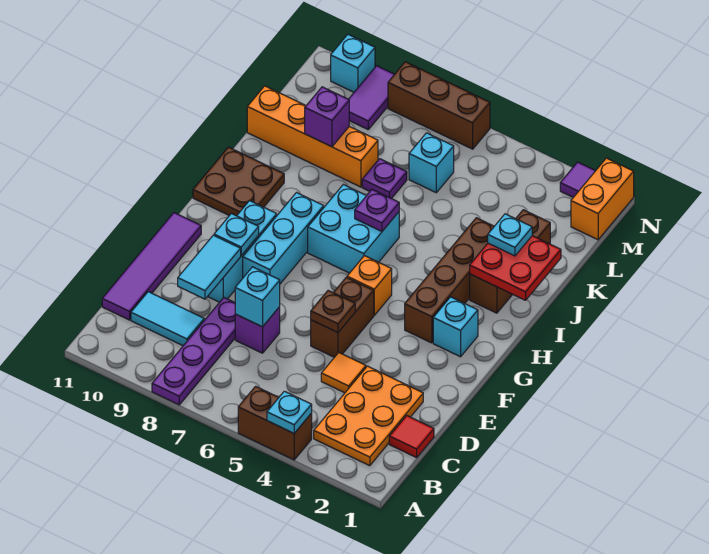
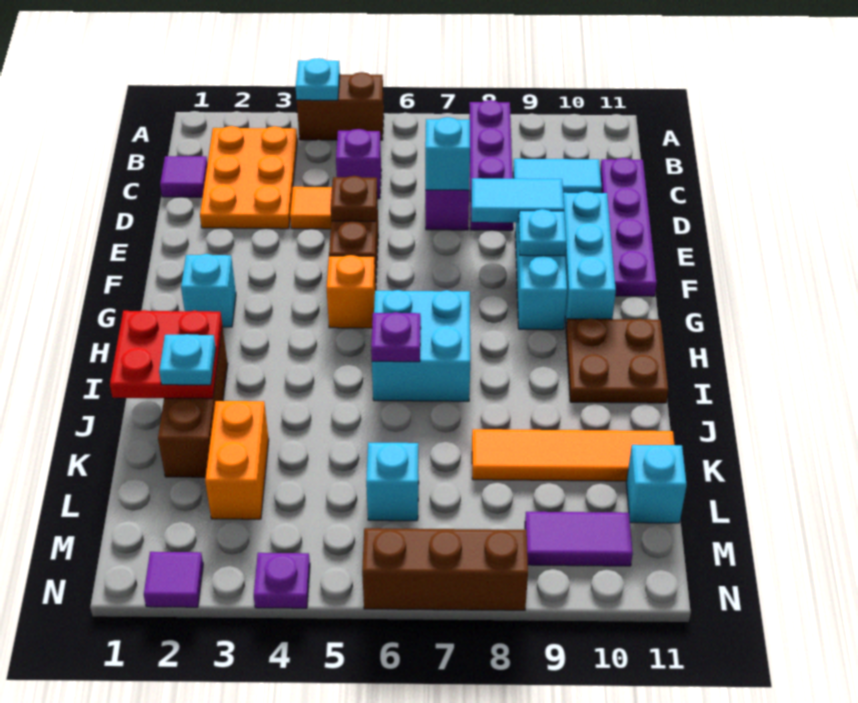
red 1x1 tile [389,416,434,458] -> purple 1x1 tile [160,156,207,197]
purple 1x4 tile [102,213,201,320] -> purple 1x4 plate [600,158,657,296]
cyan 1x2 tile [178,235,241,299] -> cyan 1x2 tile turned to [471,178,564,222]
cyan 1x3 brick [243,193,324,284] -> cyan 1x3 brick moved to [563,191,616,326]
brown 1x4 brick [405,218,494,343] -> none
purple 1x1 plate [362,159,407,199] -> purple 1x1 plate moved to [254,553,310,608]
orange 1x4 brick [247,86,378,187] -> orange 1x4 tile [472,429,674,481]
purple 1x1 brick [305,87,349,147] -> purple 1x1 brick moved to [336,129,381,199]
orange 1x2 brick [571,158,634,240] -> orange 1x2 brick moved to [205,401,269,519]
purple 1x2 tile [349,66,395,129] -> purple 1x2 tile turned to [525,512,633,566]
cyan 1x1 brick [331,35,375,92] -> cyan 1x1 brick moved to [626,445,687,523]

